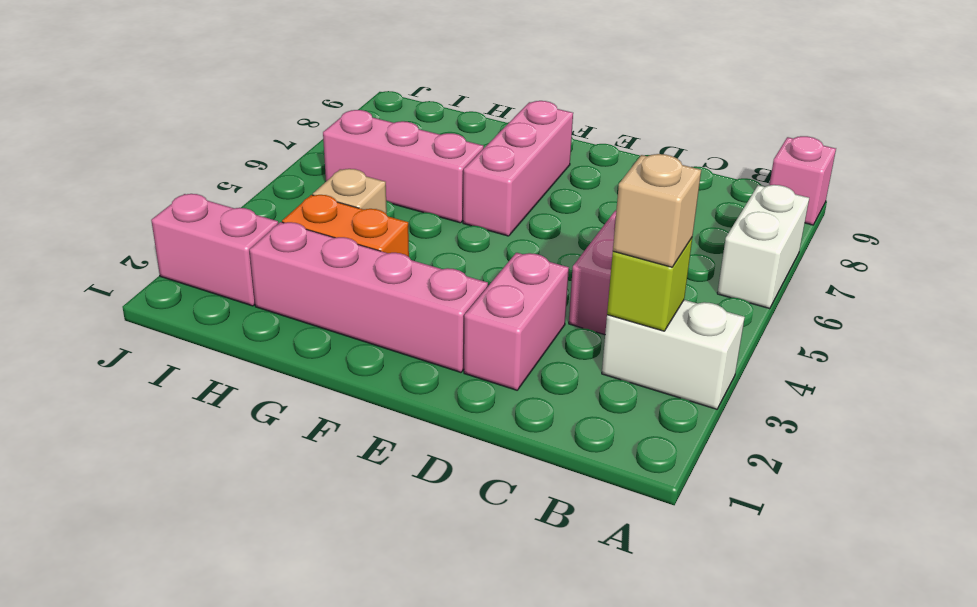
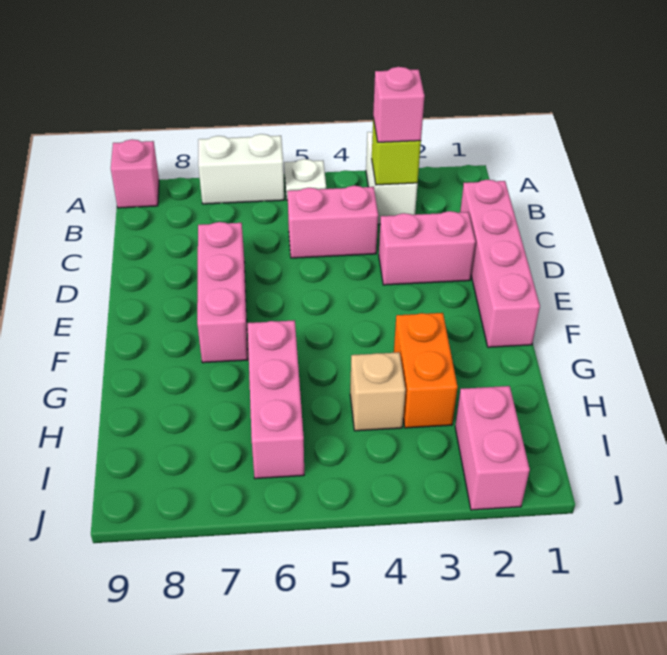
none -> white 1x1 plate [284,159,326,200]
tan 1x1 brick [613,154,701,267] -> pink 1x1 brick [373,67,425,142]
pink 1x4 brick [249,222,488,372] -> pink 1x4 brick moved to [460,180,540,347]
pink 1x3 brick [463,101,573,236] -> pink 1x3 brick turned to [197,222,248,363]

